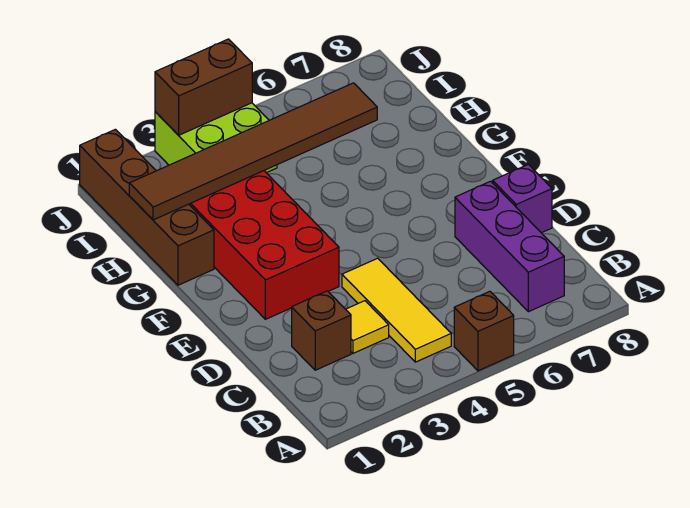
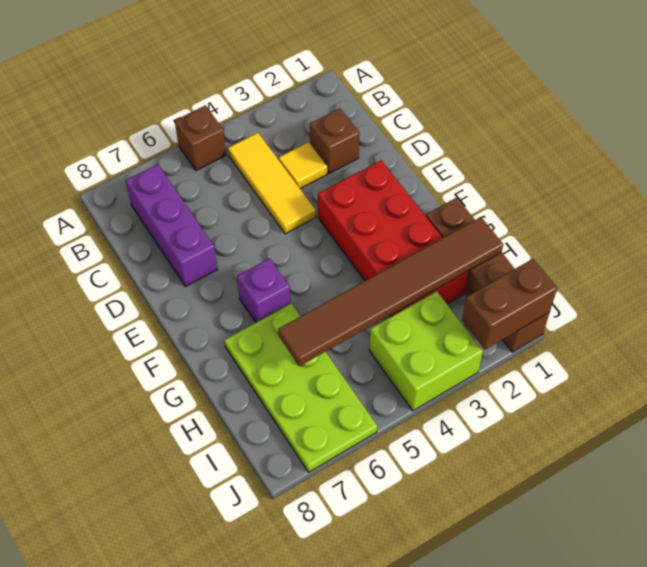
purple 1x1 brick [493,164,552,233] -> purple 1x1 brick moved to [237,258,290,322]
none -> lime 2x4 plate [224,304,377,472]
brown 1x2 brick [155,39,252,135] -> brown 1x2 brick moved to [462,259,557,350]

